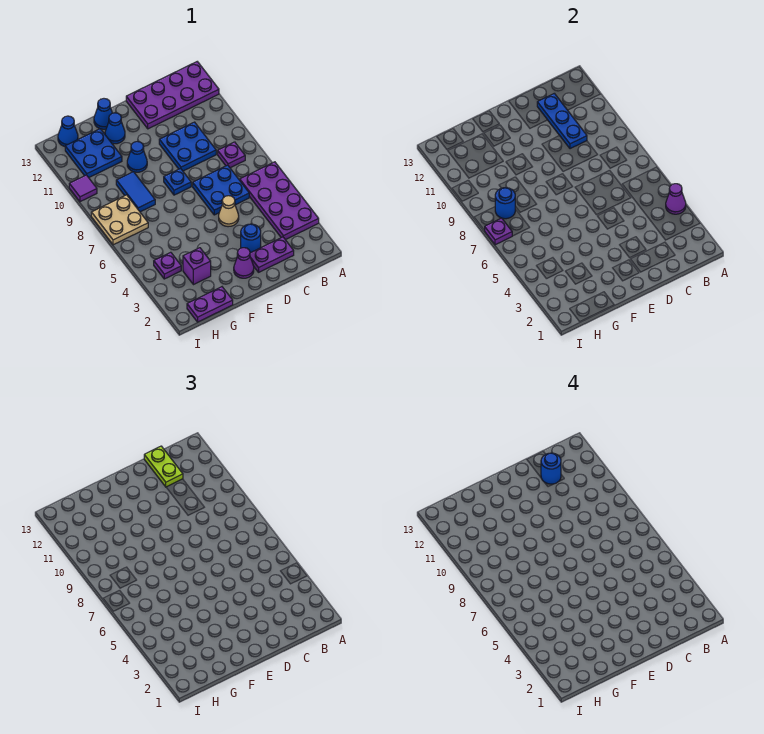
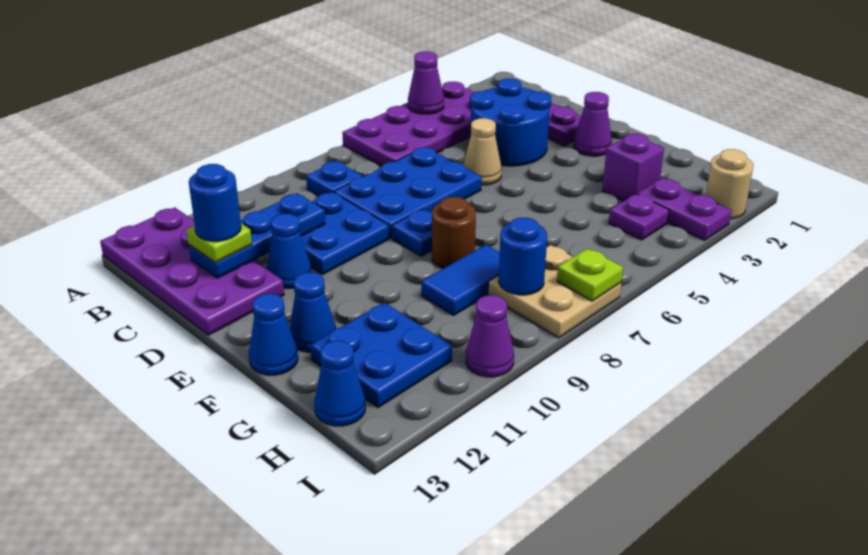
purple 1x1 plate [218,142,245,168] -> blue 1x1 plate [306,161,363,196]
blue 2x2 plate [193,165,249,215] -> blue 2x3 plate [333,147,482,238]
lime 1x2 plate [144,446,183,487] -> lime 1x1 plate [187,224,252,262]
blue 1x1 round brick [241,224,261,253] -> blue 2x2 round brick [470,79,551,166]
none -> brown 1x1 round brick [432,197,476,269]
blue 1x1 cone [127,142,147,172] -> blue 1x1 cone moved to [267,214,312,288]
purple 1x2 plate [187,287,233,322] -> purple 1x2 plate moved to [637,178,731,240]
none -> tan 1x1 round brick [706,149,753,219]
purple 1x1 plate [485,218,512,245] -> lime 1x1 plate [557,248,623,301]
purple 1x1 tile [69,175,97,202] -> purple 1x1 cone [466,295,514,377]

